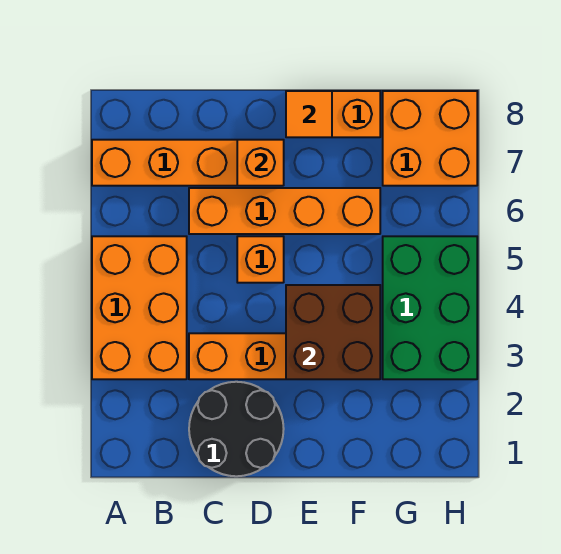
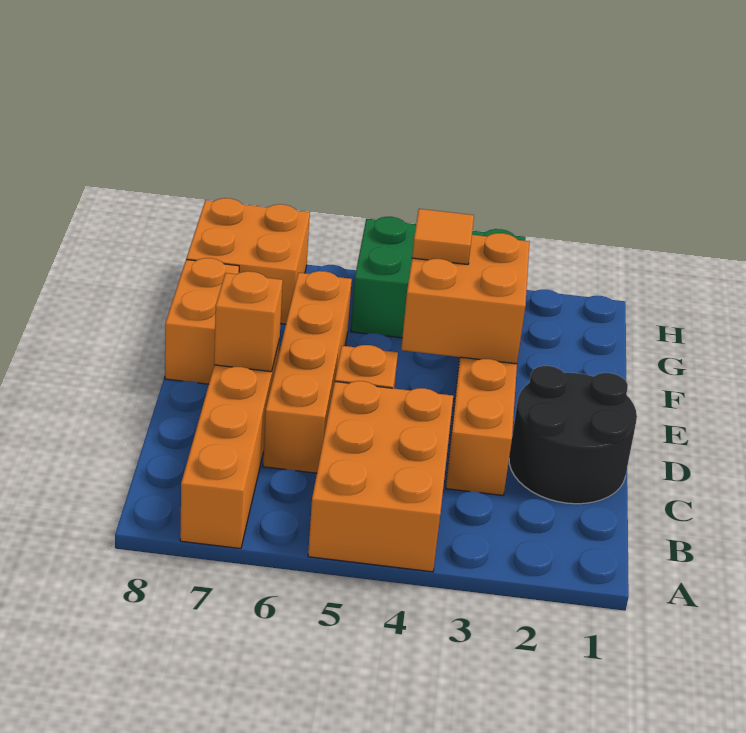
orange 2x3 brick [92,236,187,379] -> orange 2x3 brick turned to [308,381,453,572]
brown 2x2 brick [286,285,380,379] -> orange 2x2 brick [401,233,530,364]
orange 1x1 tile [286,91,332,137] -> orange 1x1 tile moved to [412,209,474,265]

